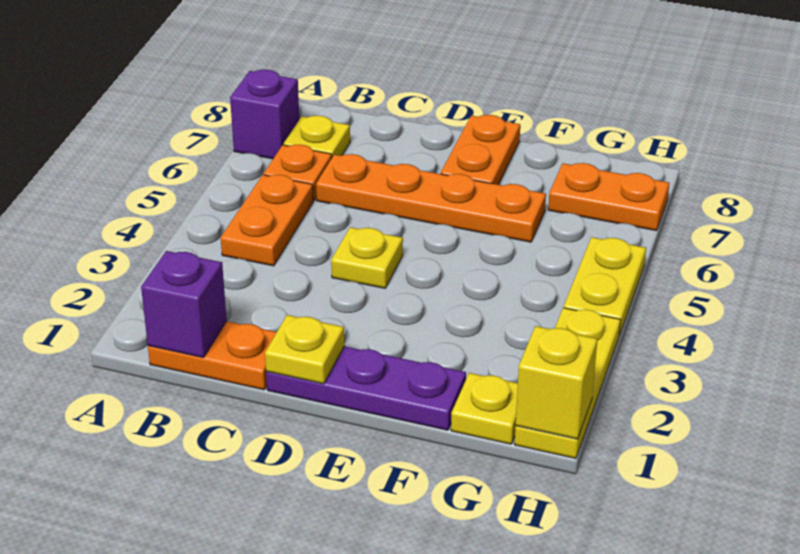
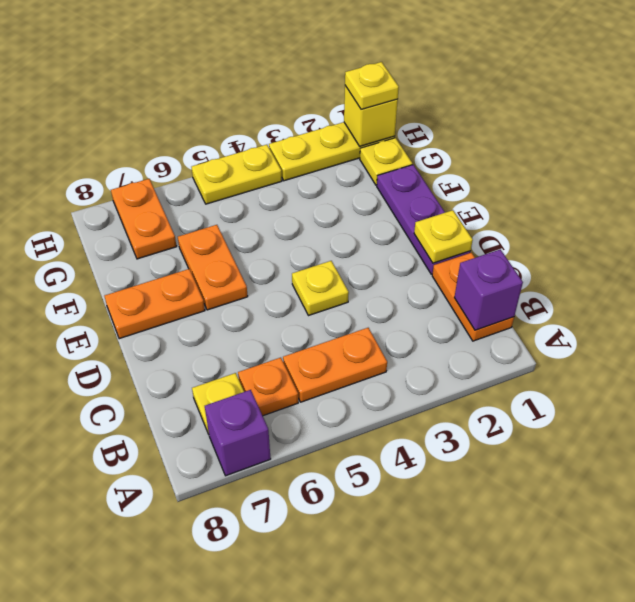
orange 1x4 plate [316,154,546,242] -> orange 1x2 plate [178,225,248,310]
none -> yellow 1x1 plate [345,62,399,109]

